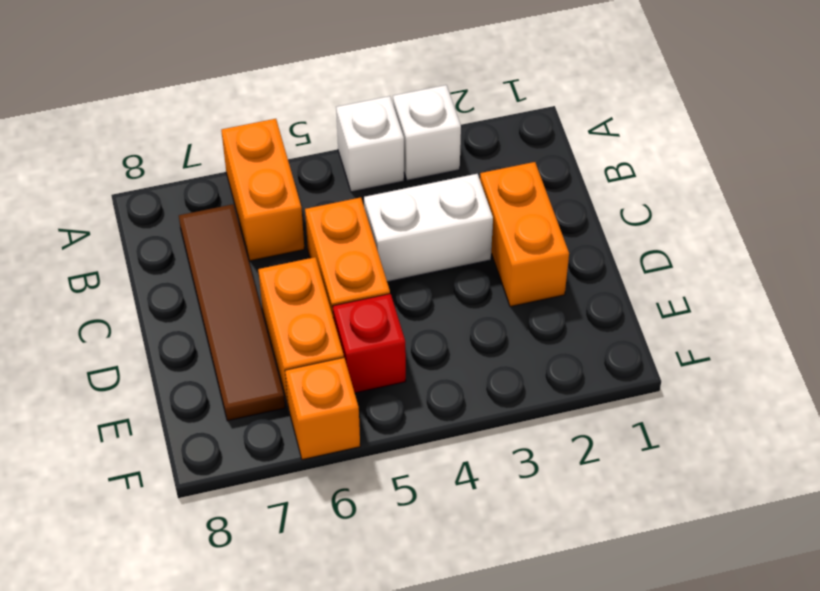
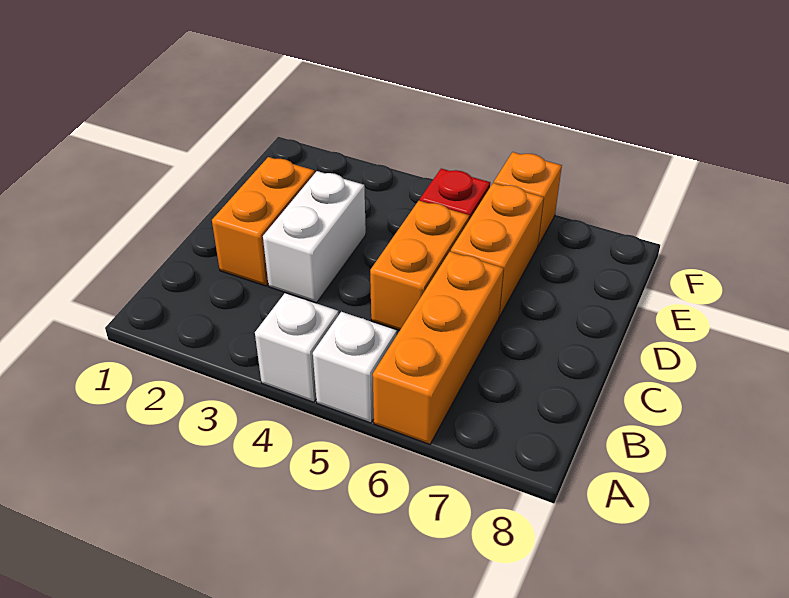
white 1x1 brick [393,85,461,180] -> white 1x1 brick moved to [313,312,397,423]
orange 1x2 brick [221,119,304,261] -> orange 1x3 brick [373,252,504,444]
brown 1x4 tile [179,204,285,421] -> none
white 1x2 brick [364,174,493,282] -> white 1x2 brick turned to [263,171,366,303]

